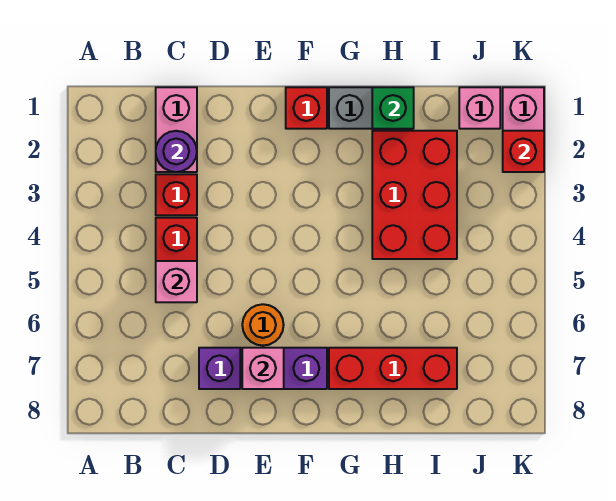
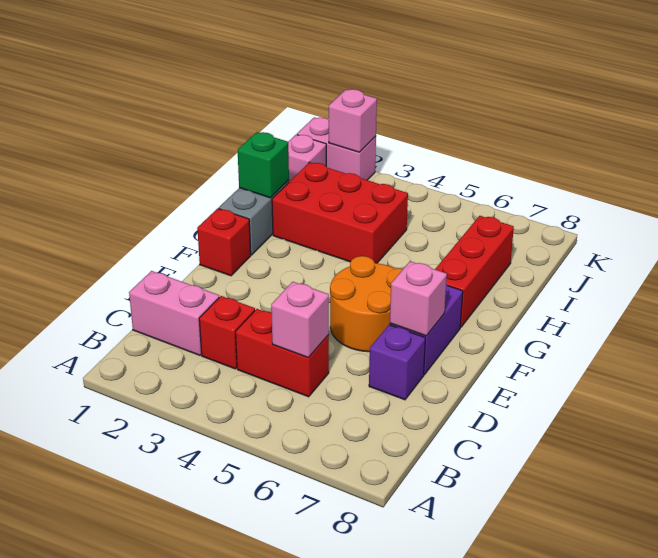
purple 1x1 round brick [156,131,197,172] -> none
orange 1x1 round brick [242,304,284,346] -> orange 2x2 round brick [330,256,403,352]
red 1x1 brick [503,131,544,172] -> pink 1x1 brick [329,89,377,152]

